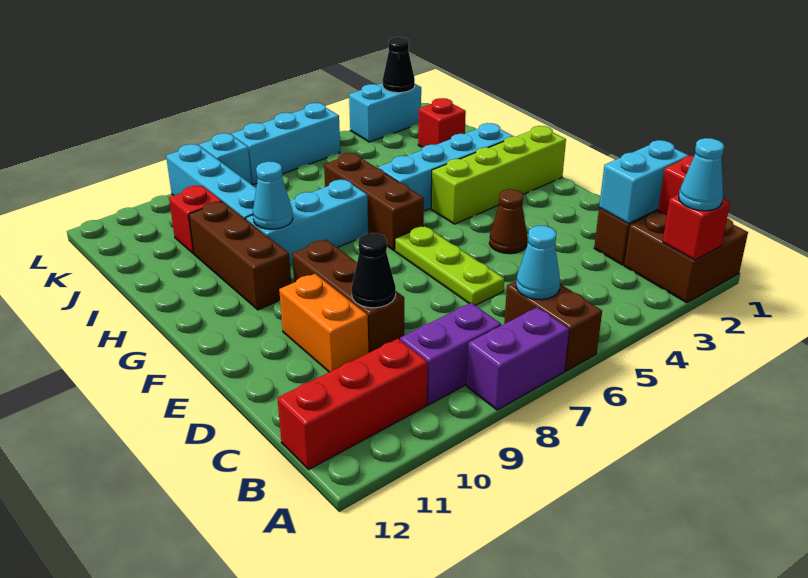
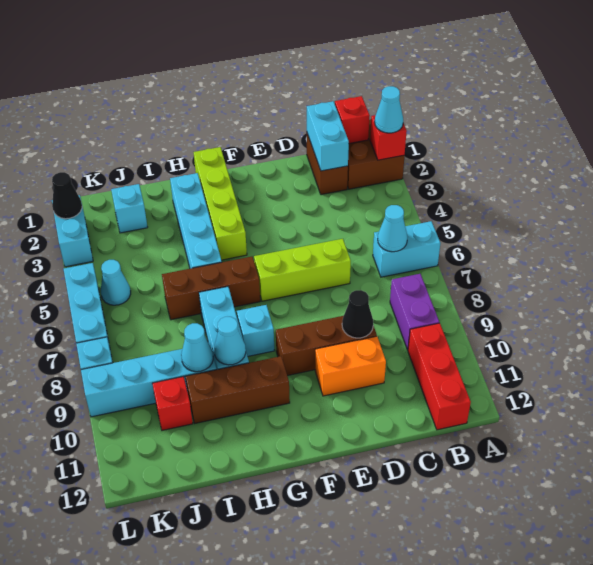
brown 1x2 brick [504,281,602,371] -> cyan 1x2 brick [373,221,440,277]
purple 1x2 brick [467,307,569,410] -> none
lime 1x3 plate [395,226,504,306] -> lime 1x3 brick [254,239,351,301]
brown 1x1 cone [489,189,527,254] -> none
none -> cyan 1x1 brick [237,305,275,356]
none -> cyan 1x1 cone [181,323,213,372]
red 1x1 brick [418,98,466,148] -> cyan 1x1 brick [111,184,148,233]
none -> cyan 1x1 cone [101,260,131,305]

